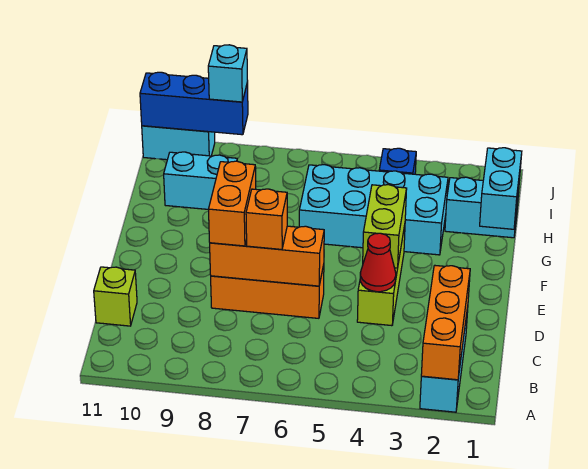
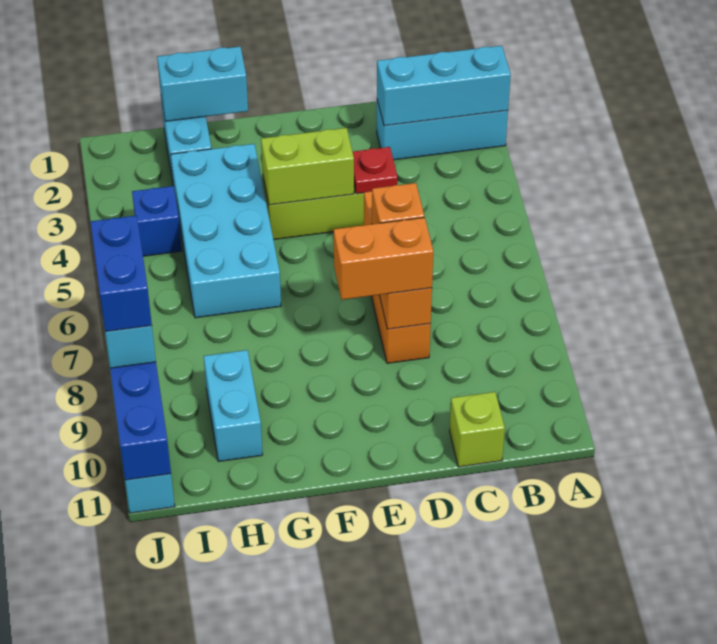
orange 1x3 brick [421,266,470,380] -> cyan 1x3 brick [377,46,511,126]
red 1x1 cone [360,233,396,292] -> red 1x1 plate [352,147,398,194]
none -> blue 1x2 brick [90,215,152,332]

